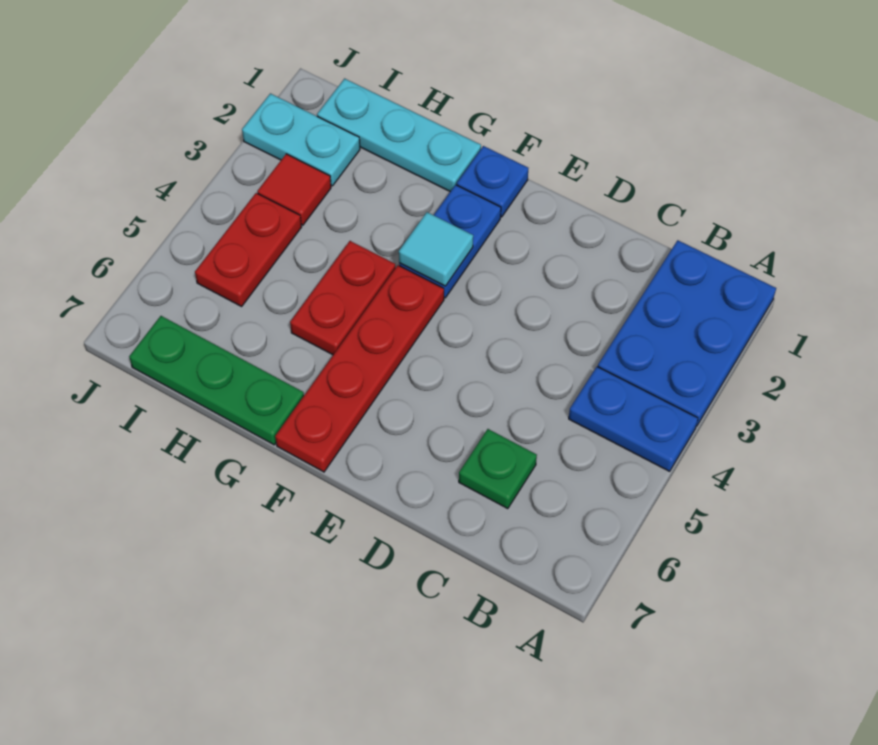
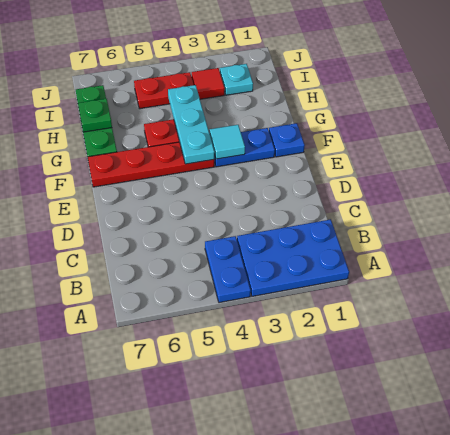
green 1x1 plate [459,429,537,509] -> green 1x1 plate moved to [78,99,112,132]
cyan 1x3 plate [317,79,481,191] -> cyan 1x3 plate moved to [168,85,214,164]
cyan 1x2 plate [242,93,360,186] -> cyan 1x1 plate [220,64,253,95]

